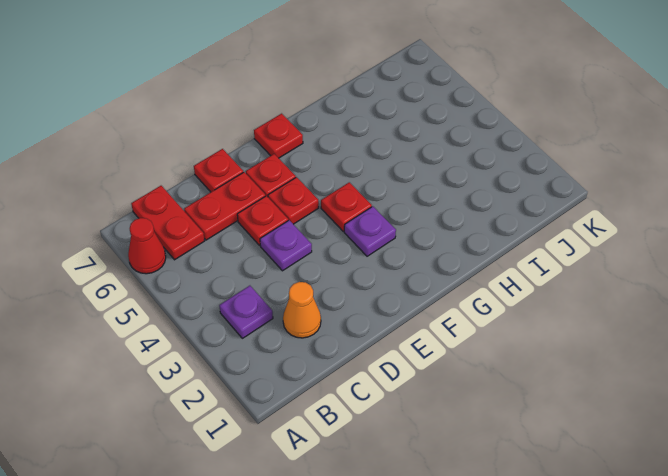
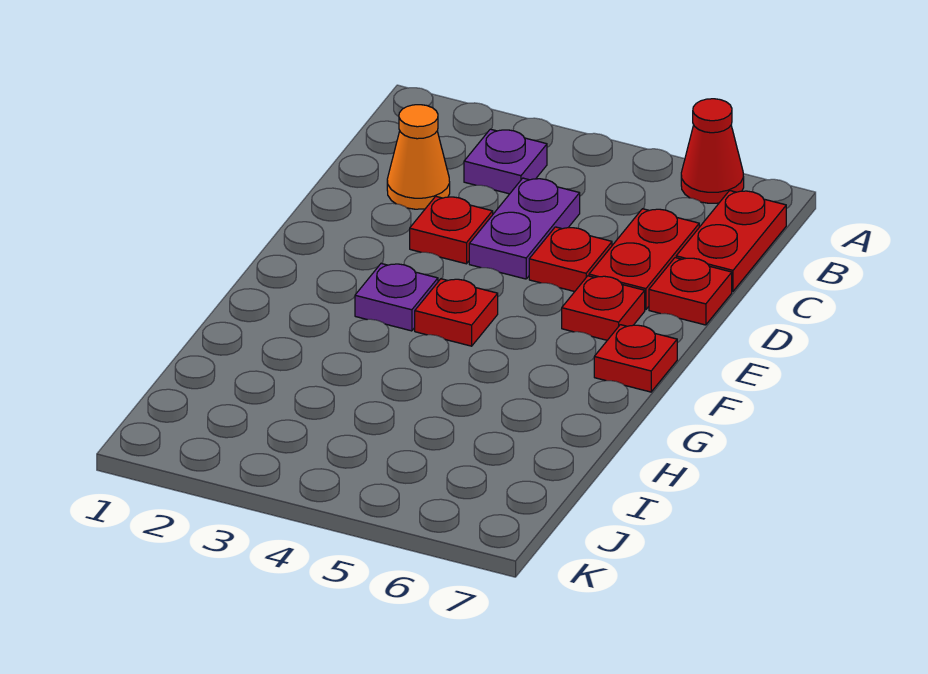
red 1x2 plate [131,186,204,260] -> red 1x2 plate turned to [676,191,786,291]
purple 1x1 plate [260,220,312,271] -> purple 1x2 plate [469,178,580,279]
red 1x1 plate [268,177,319,224] -> red 1x1 plate moved to [410,196,493,264]

